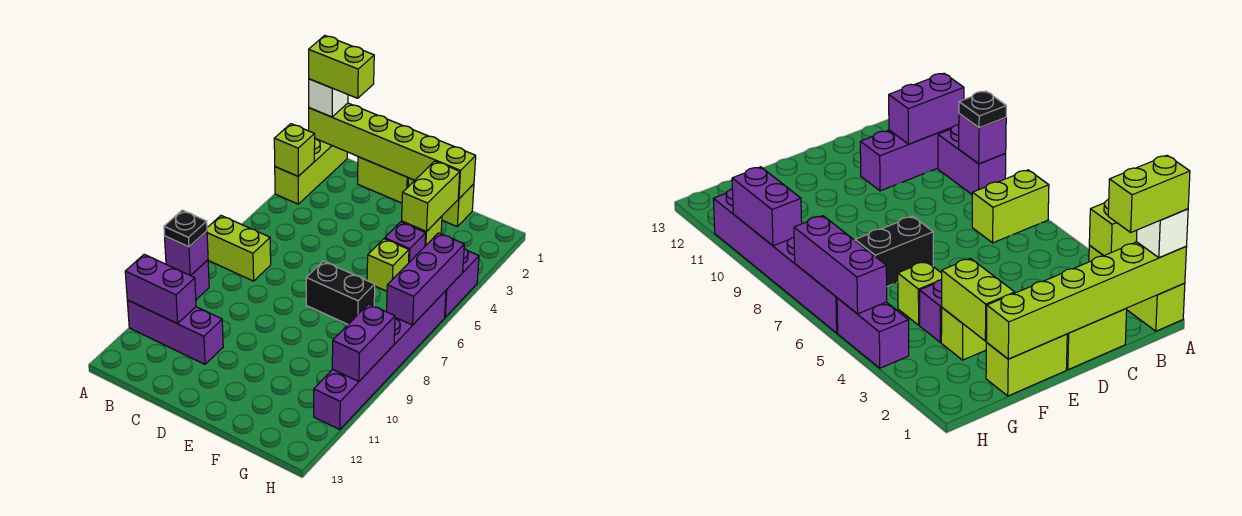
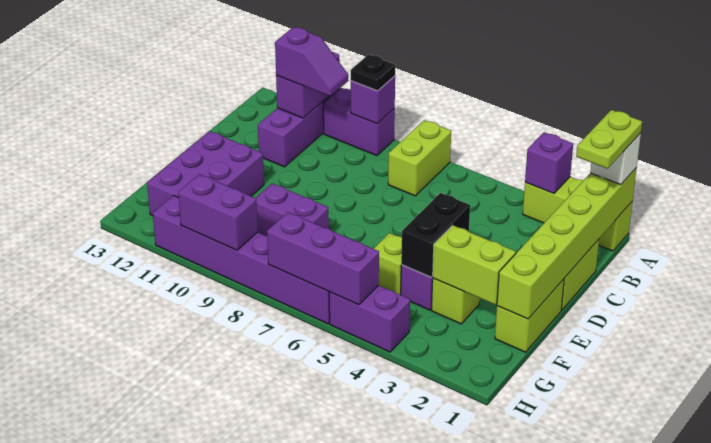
lime 1x2 brick [309,36,374,98] -> lime 1x2 plate [576,110,642,169]
lime 1x1 brick [274,124,315,176] -> purple 1x1 brick [525,132,573,193]
none -> purple 1x2 slope [275,27,349,96]
black 1x2 brick [306,261,375,324] -> black 1x2 brick moved to [401,193,470,277]
none -> purple 2x3 brick [147,131,264,216]
none -> purple 1x2 brick [256,183,329,236]

